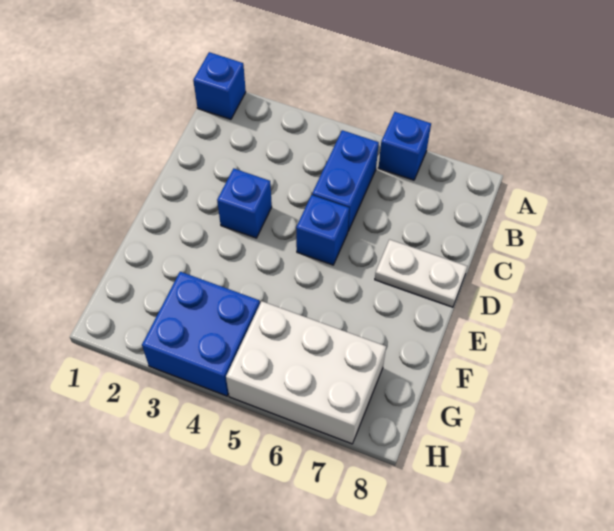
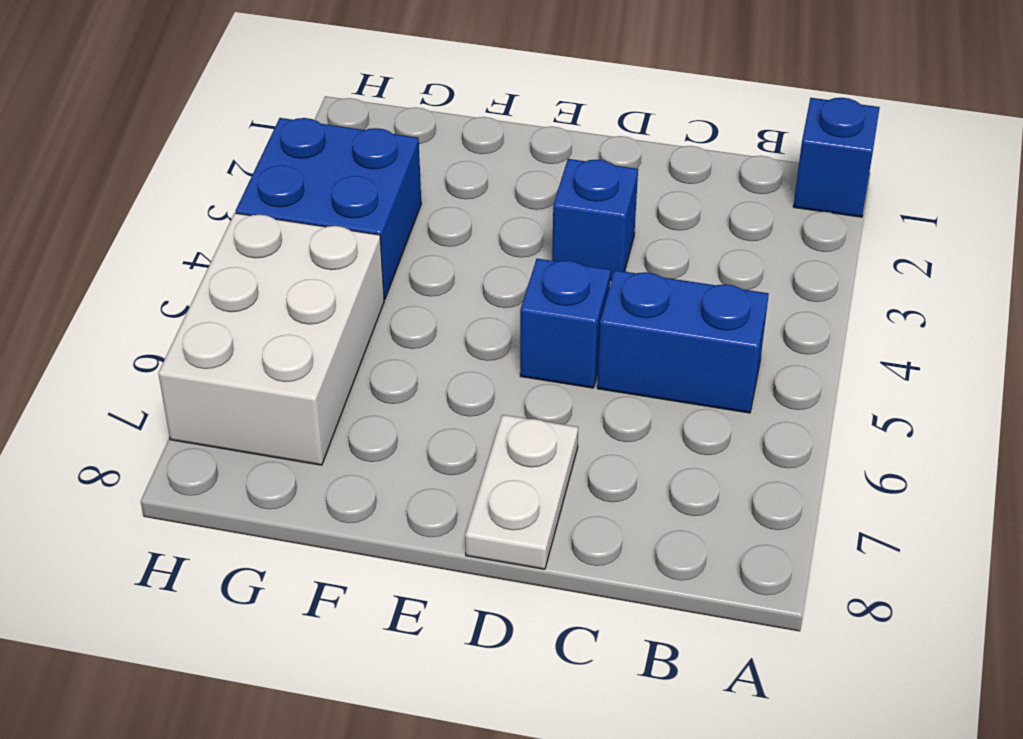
blue 1x1 brick [379,112,431,180] -> none

